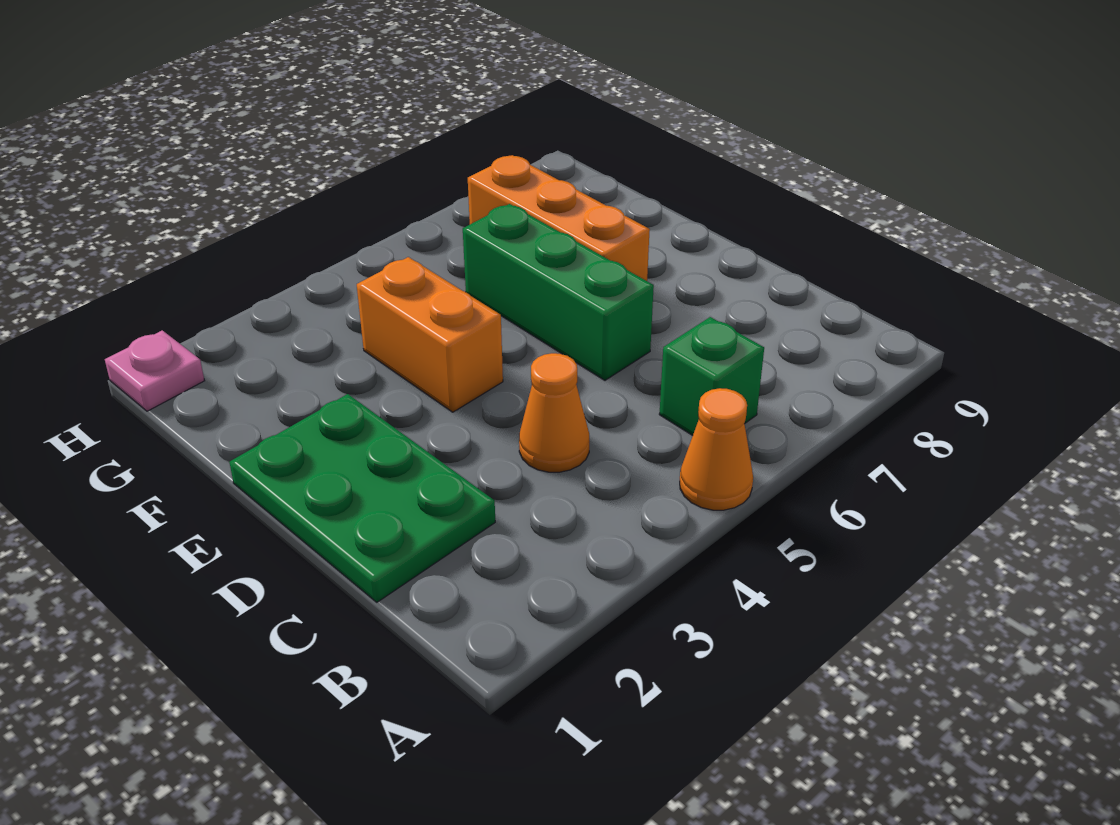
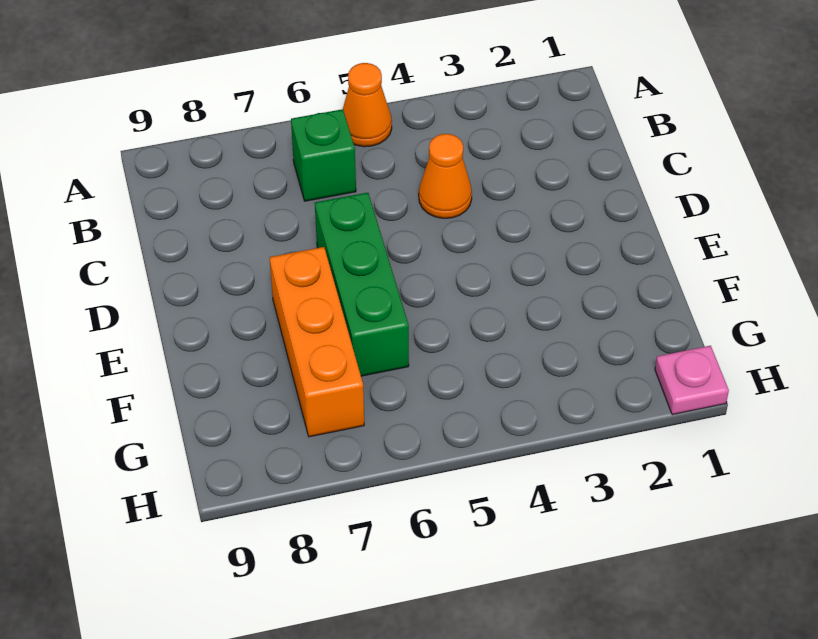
green 2x3 plate [229,394,495,602] -> none
orange 1x2 brick [357,257,503,412] -> none

